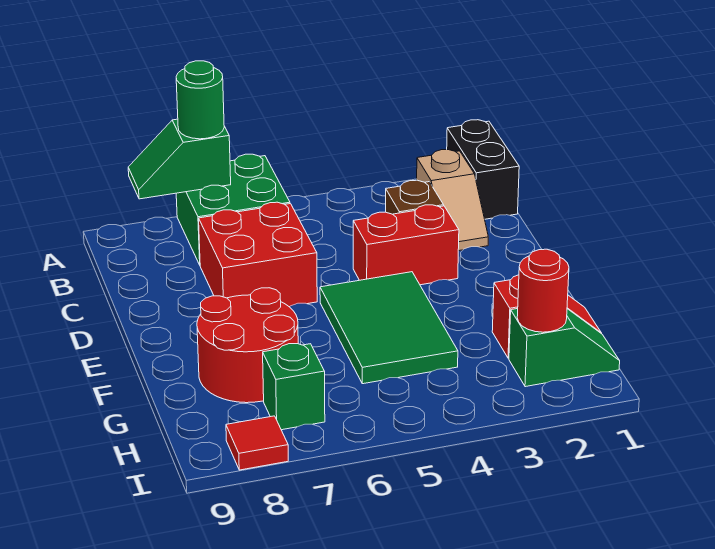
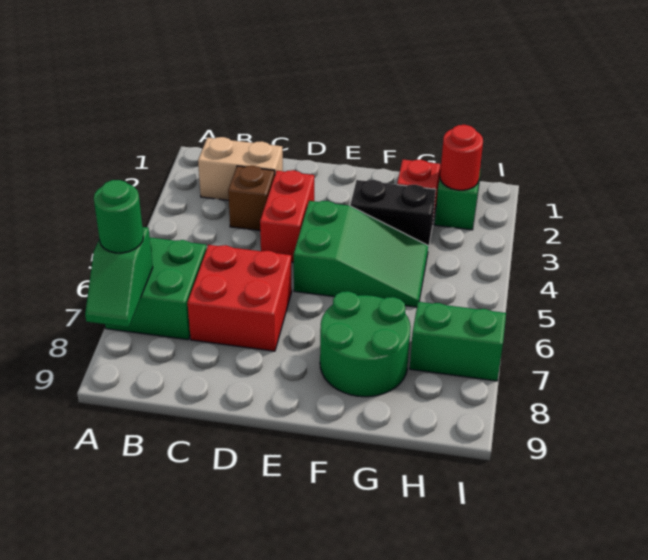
black 1x2 brick [447,120,519,219] -> black 1x2 brick moved to [350,180,436,249]
tan 1x2 slope [417,150,488,251] -> tan 1x2 brick [198,137,283,200]
green 2x3 tile [320,272,458,384] -> green 2x3 slope [294,201,428,307]
red 2x2 round brick [197,288,298,403] -> green 2x2 round brick [320,291,411,397]
green 1x1 brick [263,344,325,430] -> green 1x2 brick [410,302,506,381]
red 1x1 tile [226,416,288,470] -> none

